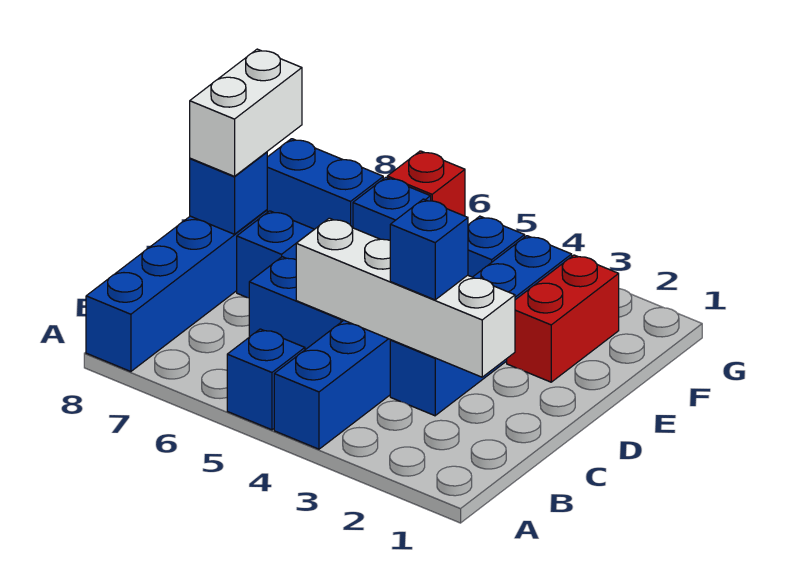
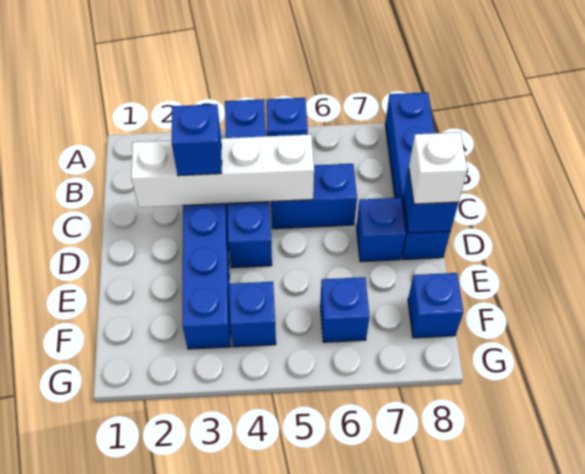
white 1x2 brick [190,49,302,176] -> white 1x1 brick [409,132,467,204]
red 1x2 brick [507,255,619,382] -> none
blue 1x2 brick [267,139,383,229] -> blue 1x1 brick [408,273,463,338]
red 1x1 brick [387,151,465,216] -> none

